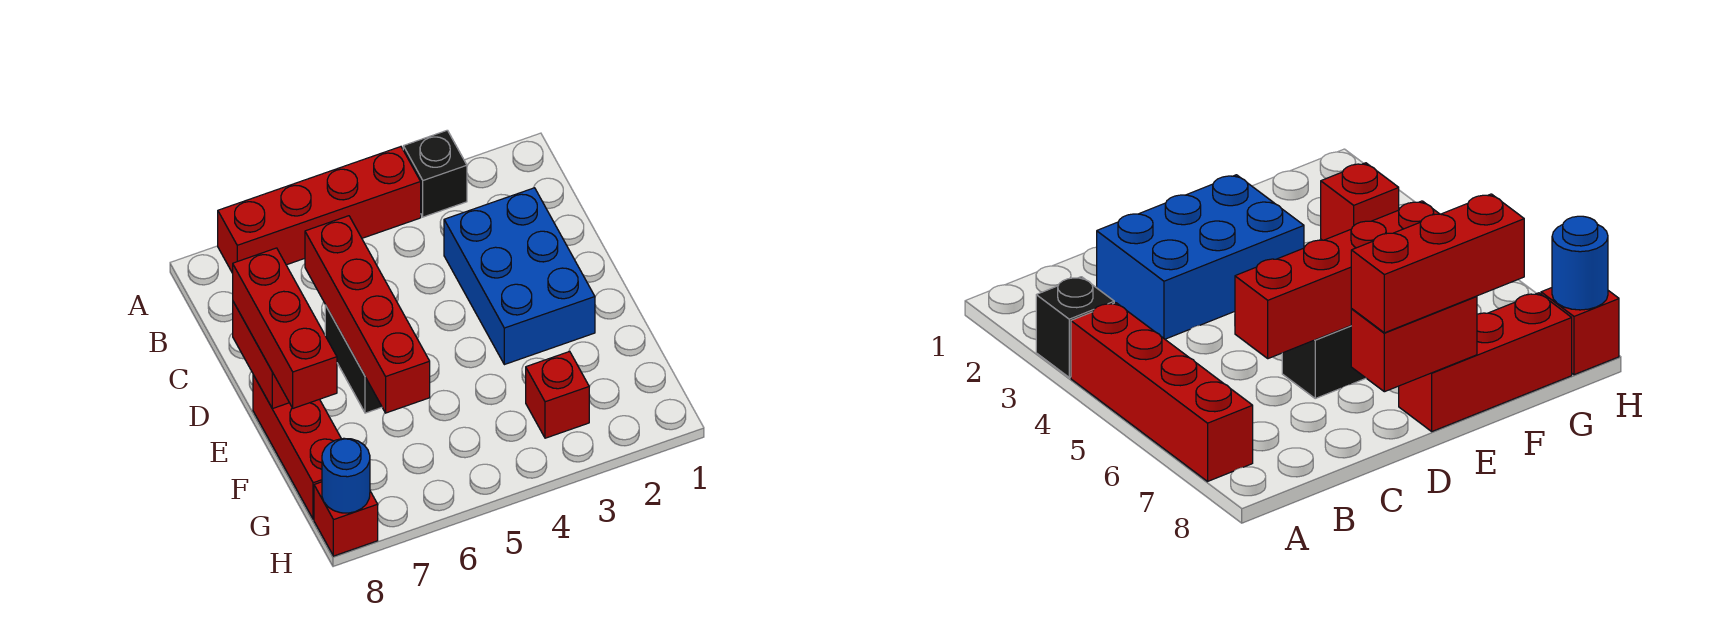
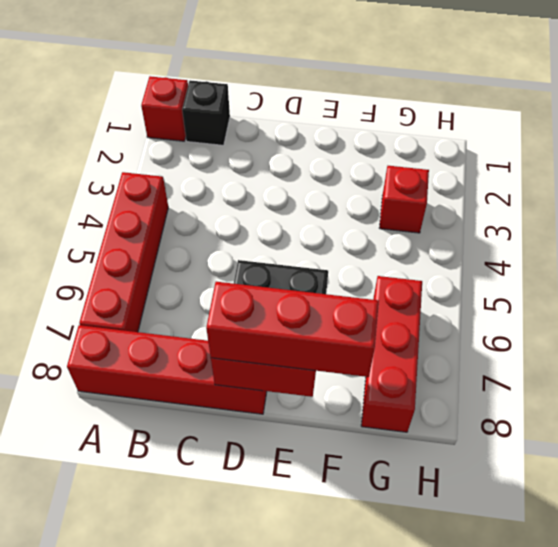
black 1x1 brick [403,130,467,217] -> black 1x1 brick moved to [182,80,230,145]
blue 2x3 brick [444,188,595,365] -> none
red 1x4 brick [305,216,430,413] -> red 1x4 brick moved to [67,325,267,414]
red 1x3 brick [253,375,341,519] -> red 1x3 brick turned to [361,276,422,432]
red 1x1 brick [314,482,378,556] -> red 1x1 brick moved to [141,76,188,141]
blue 1x1 round brick [322,438,370,513] -> none

